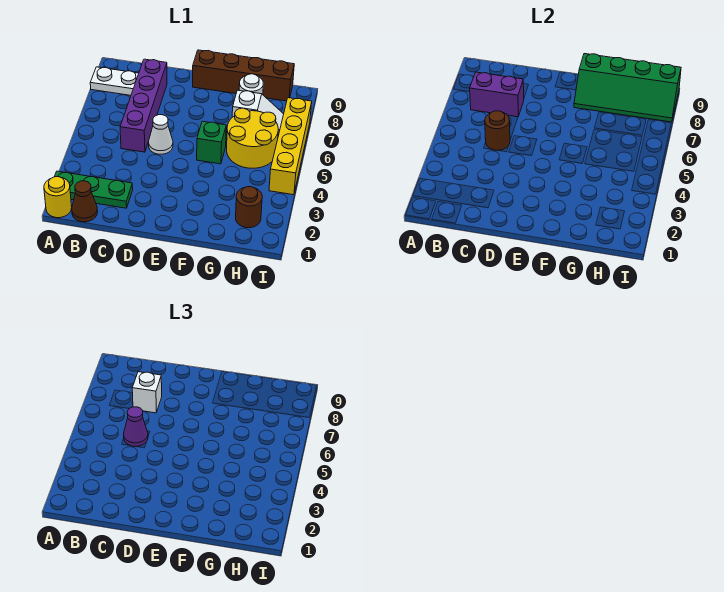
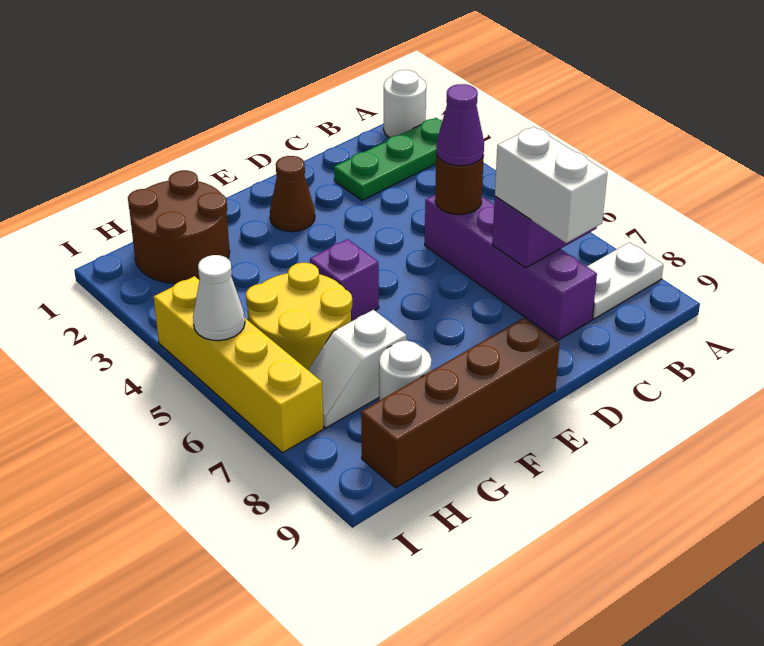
yellow 1x1 round brick [44,177,72,218] -> white 1x1 round brick [384,70,426,138]
brown 1x1 cone [72,181,98,222] -> brown 1x1 cone moved to [270,156,315,232]
white 1x1 brick [132,372,162,413] -> white 1x2 brick [495,127,607,243]
white 1x1 cone [149,115,173,154] -> white 1x1 cone moved to [193,255,245,341]
green 1x1 brick [197,121,226,164] -> purple 1x1 brick [310,239,379,321]
green 2x4 slope [574,54,681,122] -> none
brown 1x1 round brick [236,187,262,228] -> brown 2x2 round brick [128,170,230,283]

